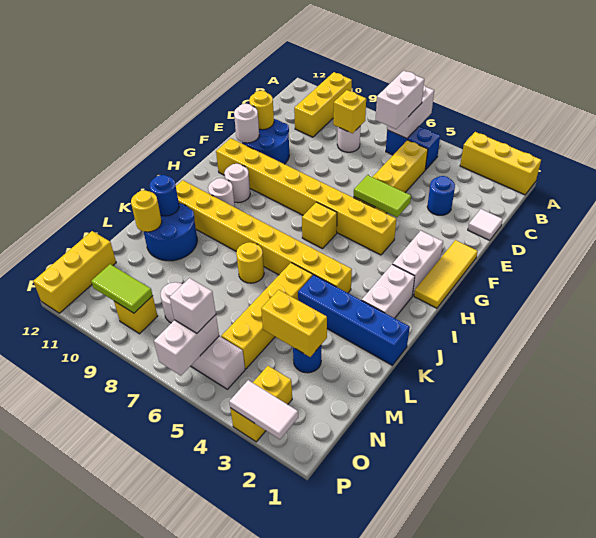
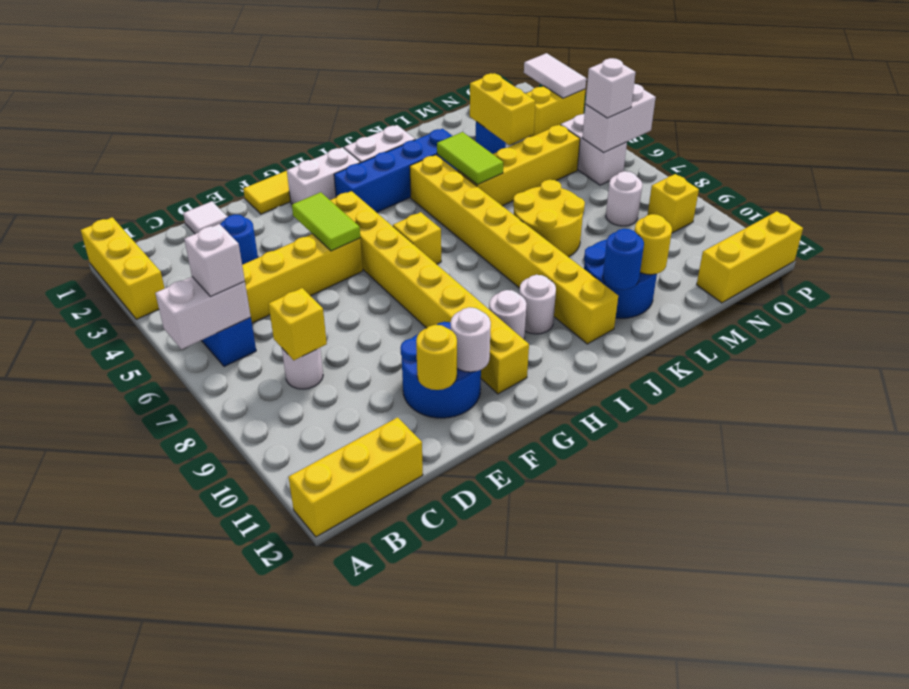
yellow 1x3 brick [294,72,352,137] -> yellow 1x3 brick moved to [289,417,423,537]
white 1x2 brick [376,71,424,129] -> white 1x1 brick [184,224,245,297]
blue 1x4 brick [298,275,410,365] -> blue 1x4 brick turned to [334,129,457,212]
yellow 1x1 round brick [236,242,264,283] -> yellow 2x2 round brick [513,180,585,257]
lime 1x2 tile [91,264,153,313] -> lime 1x2 tile moved to [437,132,503,185]

